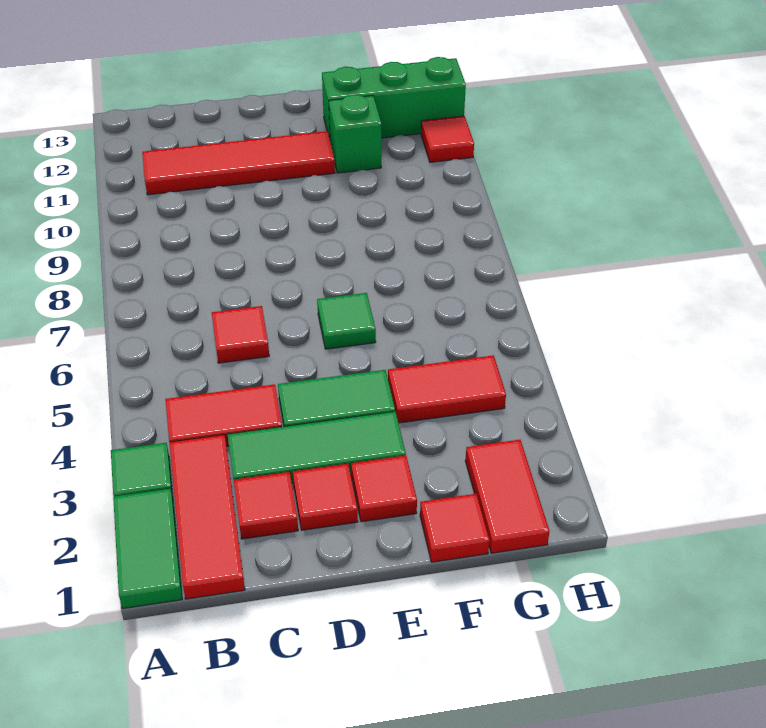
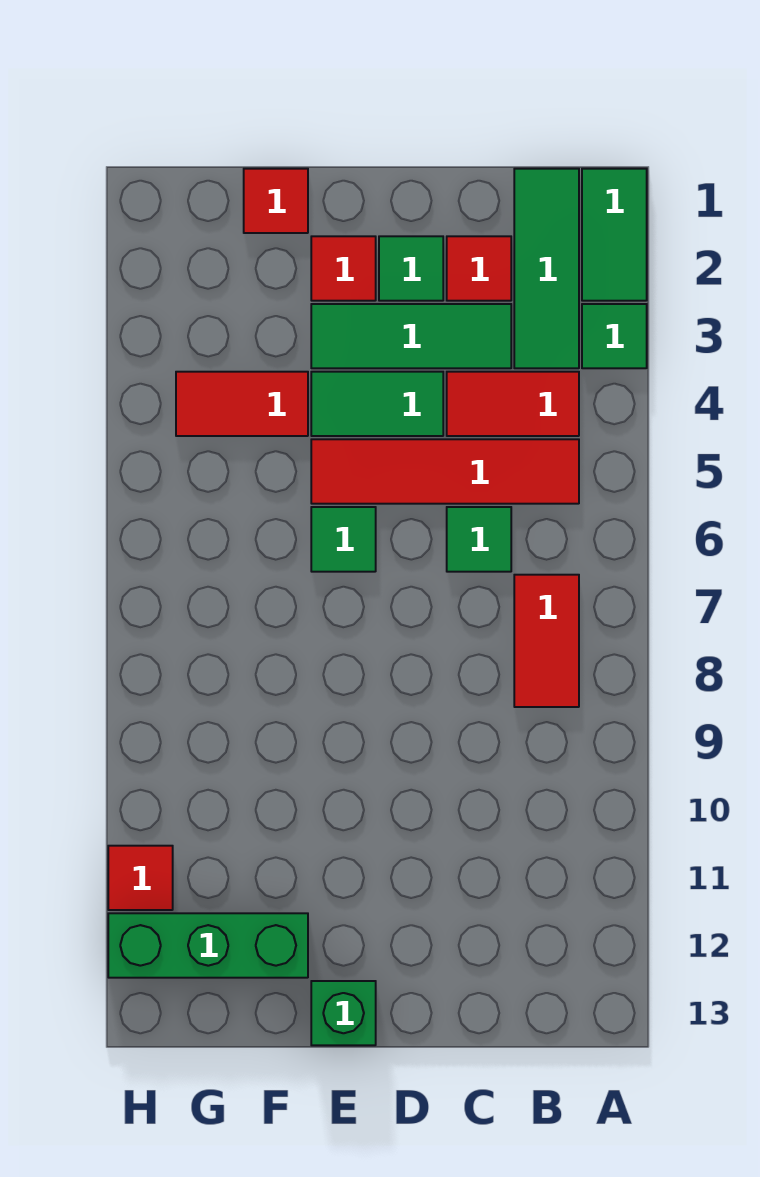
red 1x3 tile [169,435,245,599] -> green 1x3 tile [514,169,579,368]
red 1x4 tile [142,131,335,195] -> red 1x4 tile moved to [311,439,579,504]
red 1x1 tile [212,306,269,363] -> green 1x1 tile [447,507,511,572]
red 1x1 tile [293,464,358,530] -> green 1x1 tile [379,236,443,301]
green 1x1 brick [329,95,381,173] -> green 1x1 brick moved to [311,981,376,1045]
red 1x2 tile [465,440,550,553] -> red 1x2 tile moved to [514,575,579,707]

